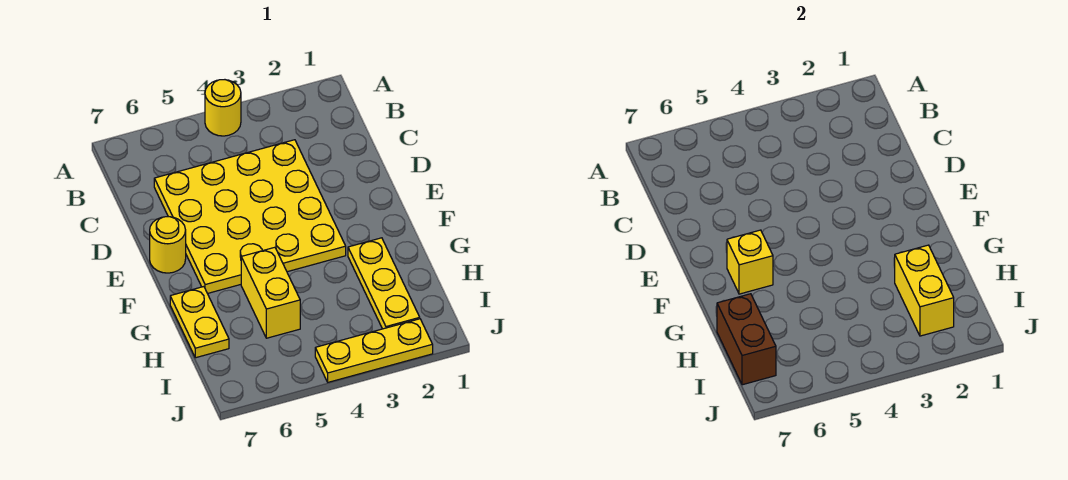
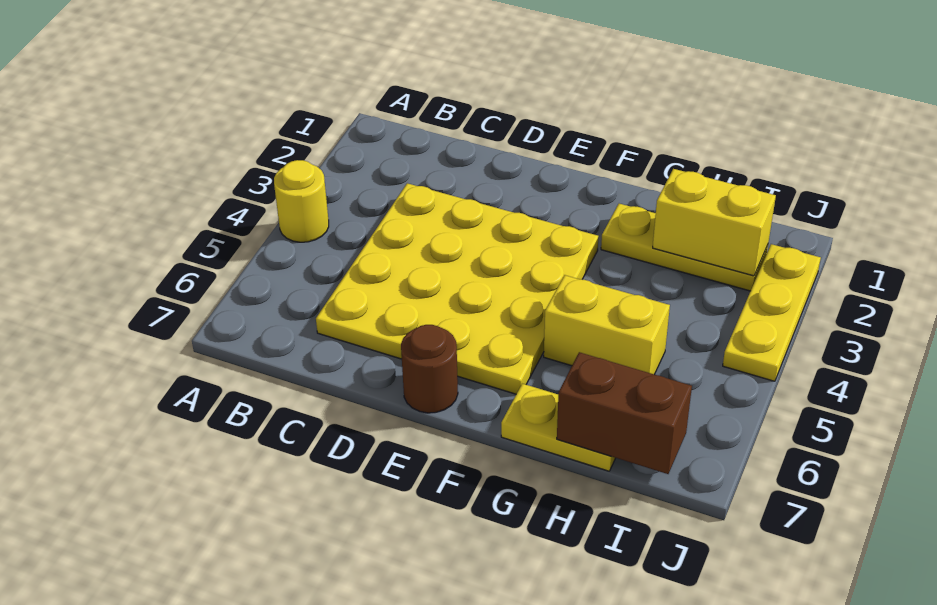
yellow 1x1 round brick [150,217,186,273] -> brown 1x1 round brick [401,325,458,413]
yellow 1x1 brick [727,230,773,294] -> none

